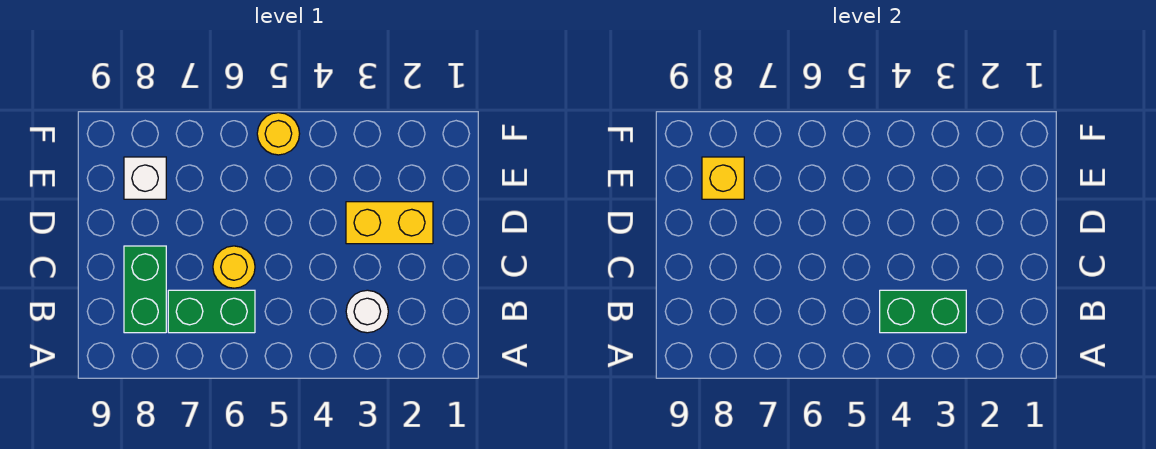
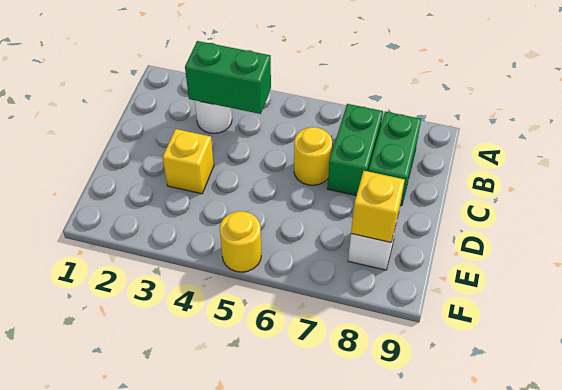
green 1x2 brick [168,290,255,333] -> green 1x2 brick turned to [327,104,383,195]
yellow 1x2 brick [346,202,433,244] -> yellow 1x1 brick [163,129,214,194]

